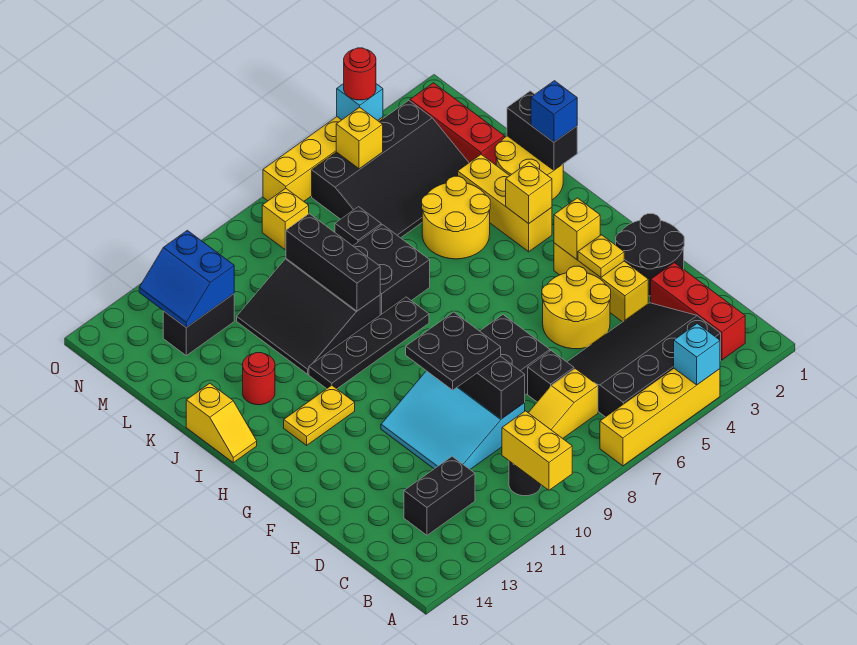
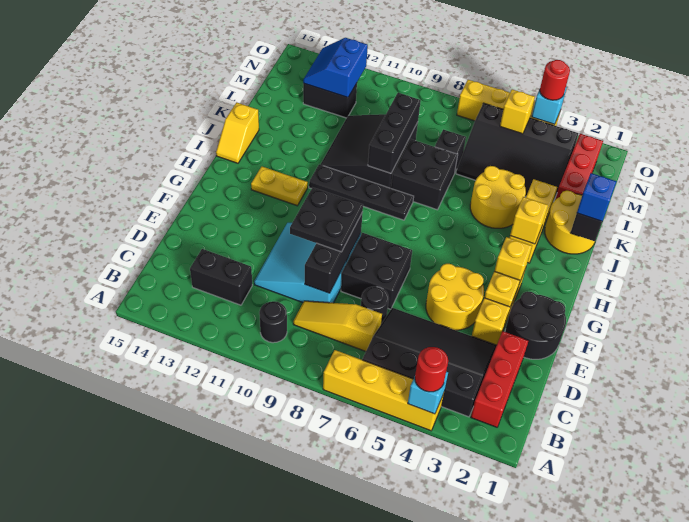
yellow 1x2 brick [502,411,572,490] -> none
black 1x1 brick [528,351,574,402] -> black 1x1 round brick [361,287,389,323]
red 1x1 round brick [243,353,275,405] -> red 1x1 round brick moved to [415,347,448,392]
yellow 1x1 brick [262,188,309,250] -> none

